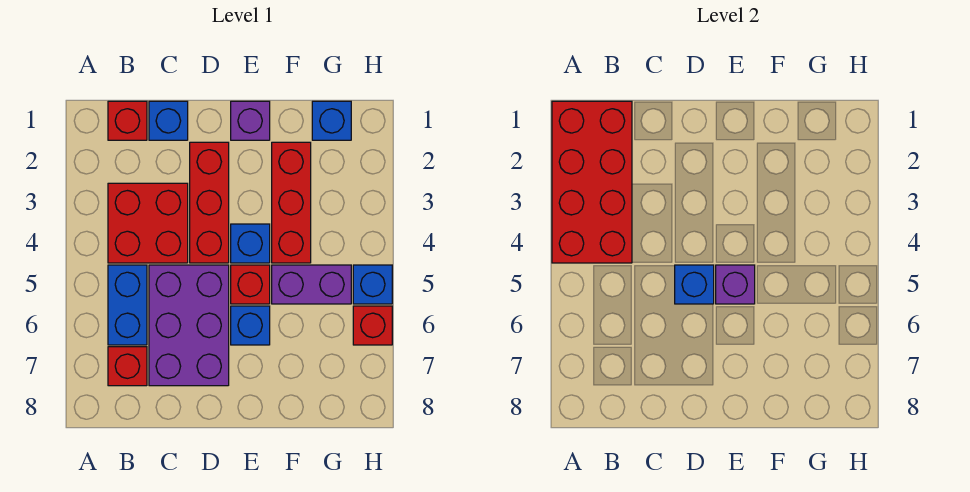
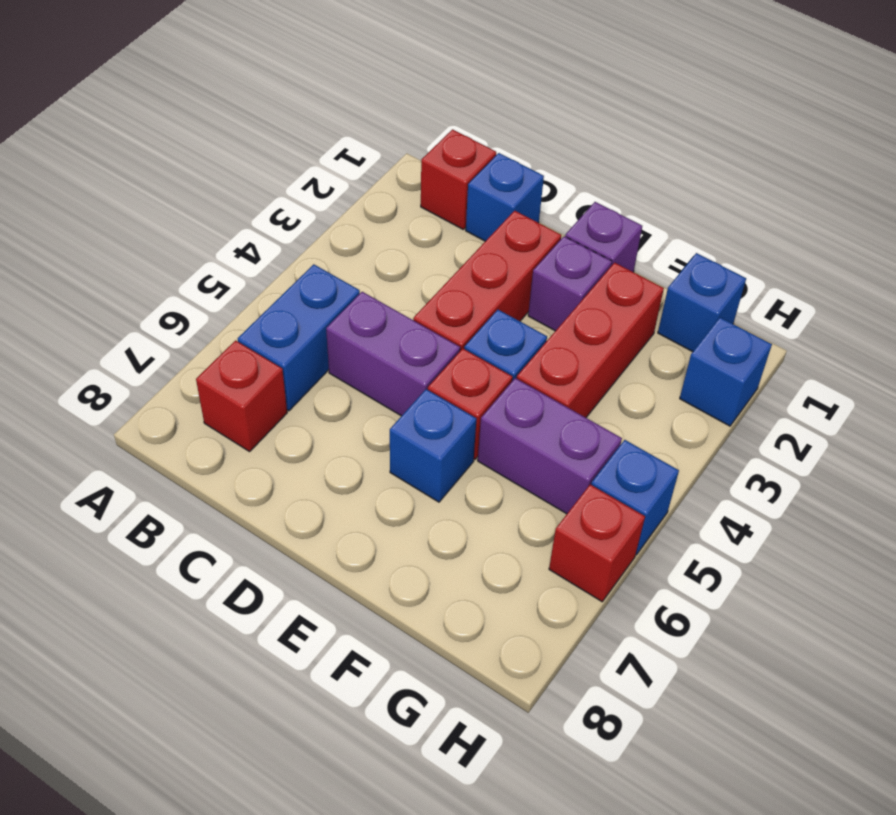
red 2x4 brick [552,101,632,263] -> none
red 2x2 brick [108,183,188,263] -> none
purple 2x3 brick [149,265,229,386] -> purple 1x2 brick [326,292,460,416]
blue 1x1 brick [675,265,714,304] -> blue 1x1 brick moved to [680,317,772,426]
purple 1x1 brick [716,265,755,304] -> purple 1x1 brick moved to [528,236,612,331]

